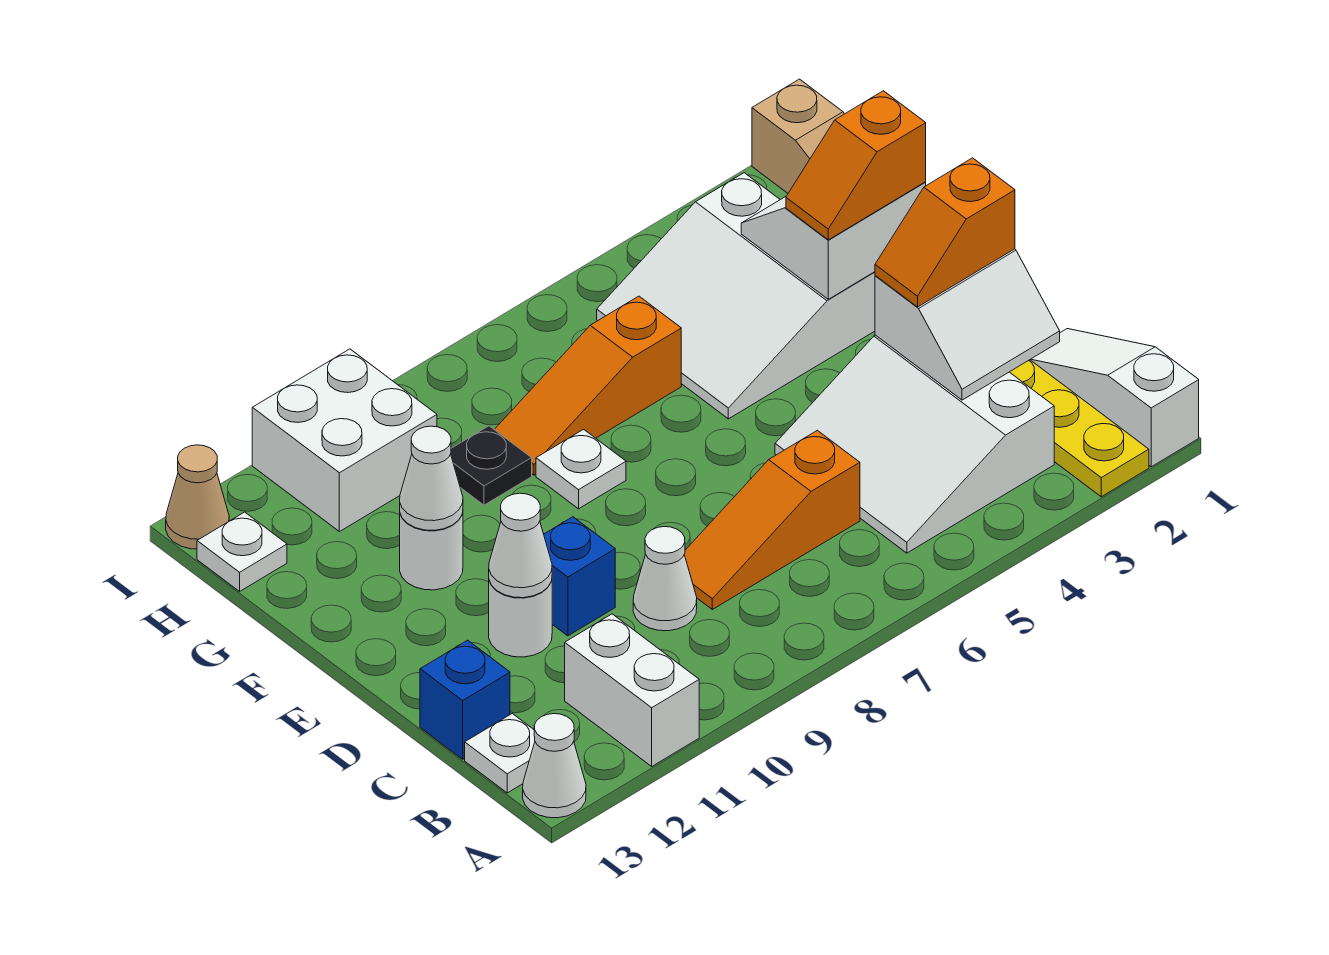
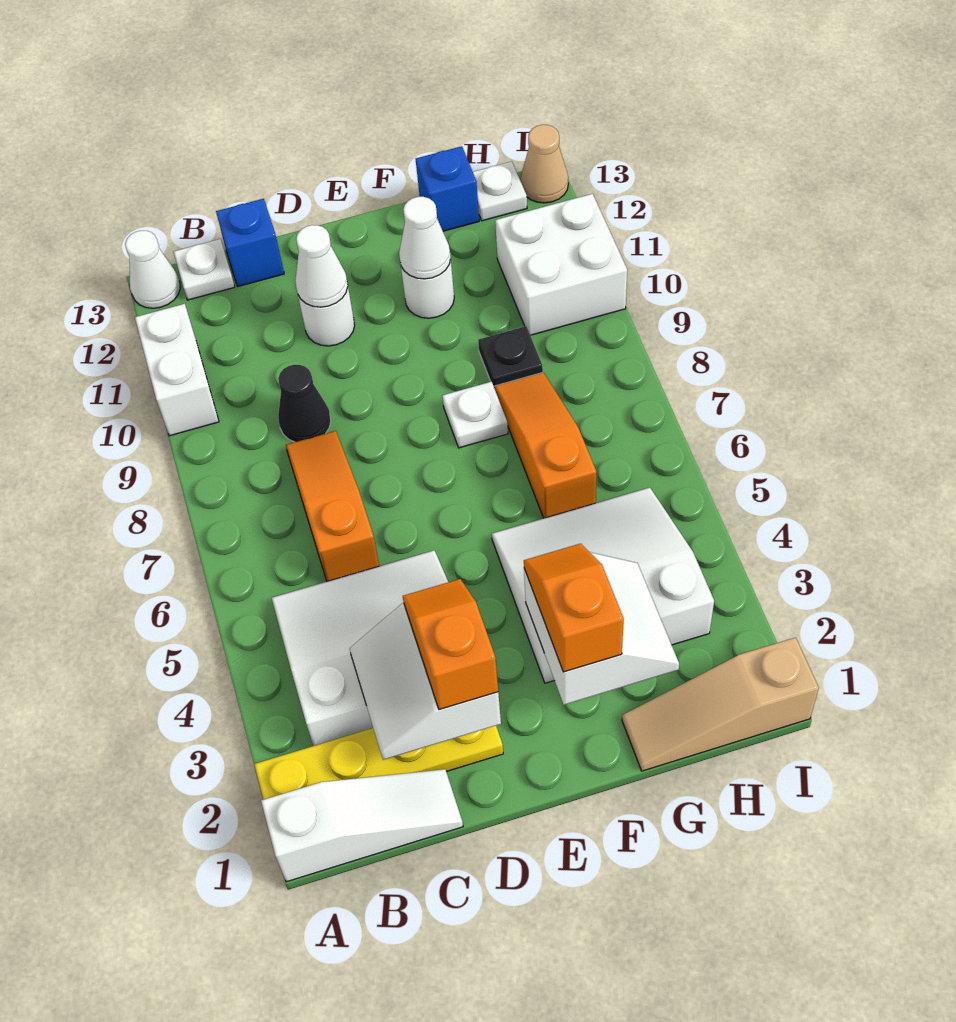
white 1x2 brick [565,614,699,766] -> white 1x2 brick turned to [135,304,219,436]
white 1x1 cone [633,527,697,631] -> black 1x1 cone [278,365,331,442]
blue 1x1 brick [544,517,615,636] -> blue 1x1 brick moved to [416,146,479,231]

